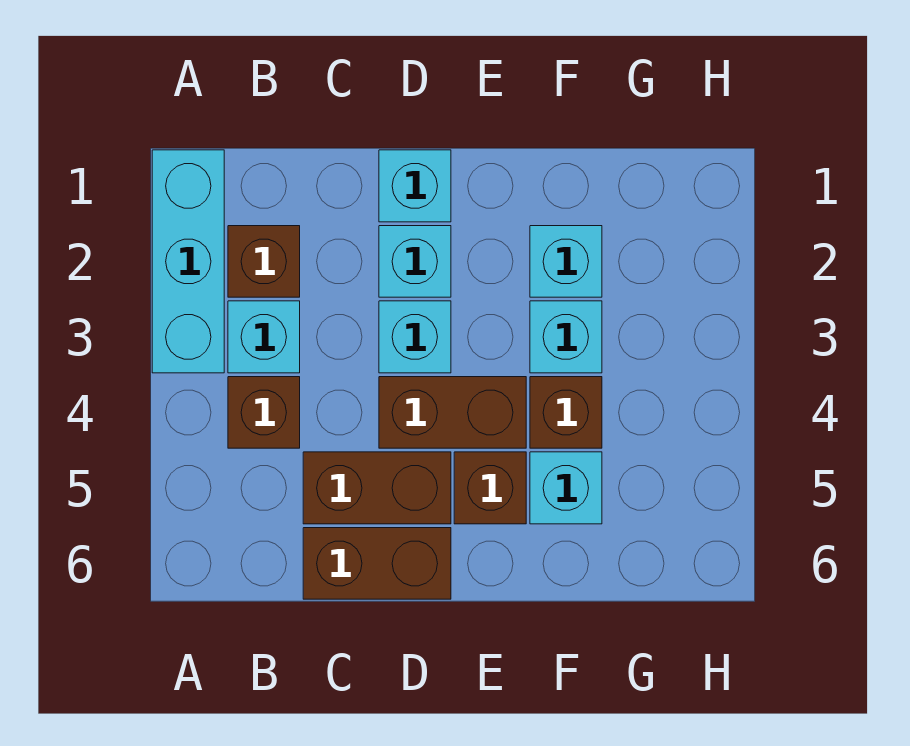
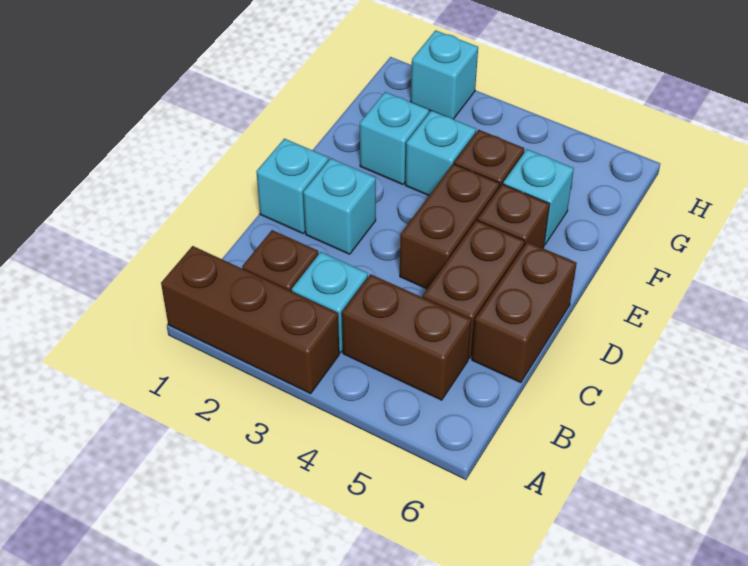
cyan 1x3 brick [152,150,224,373] -> brown 1x3 brick [161,246,339,394]
brown 1x1 brick [228,377,300,448] -> brown 1x2 brick [342,274,471,400]
cyan 1x1 brick [379,301,451,373] -> cyan 1x1 brick moved to [411,30,478,119]

